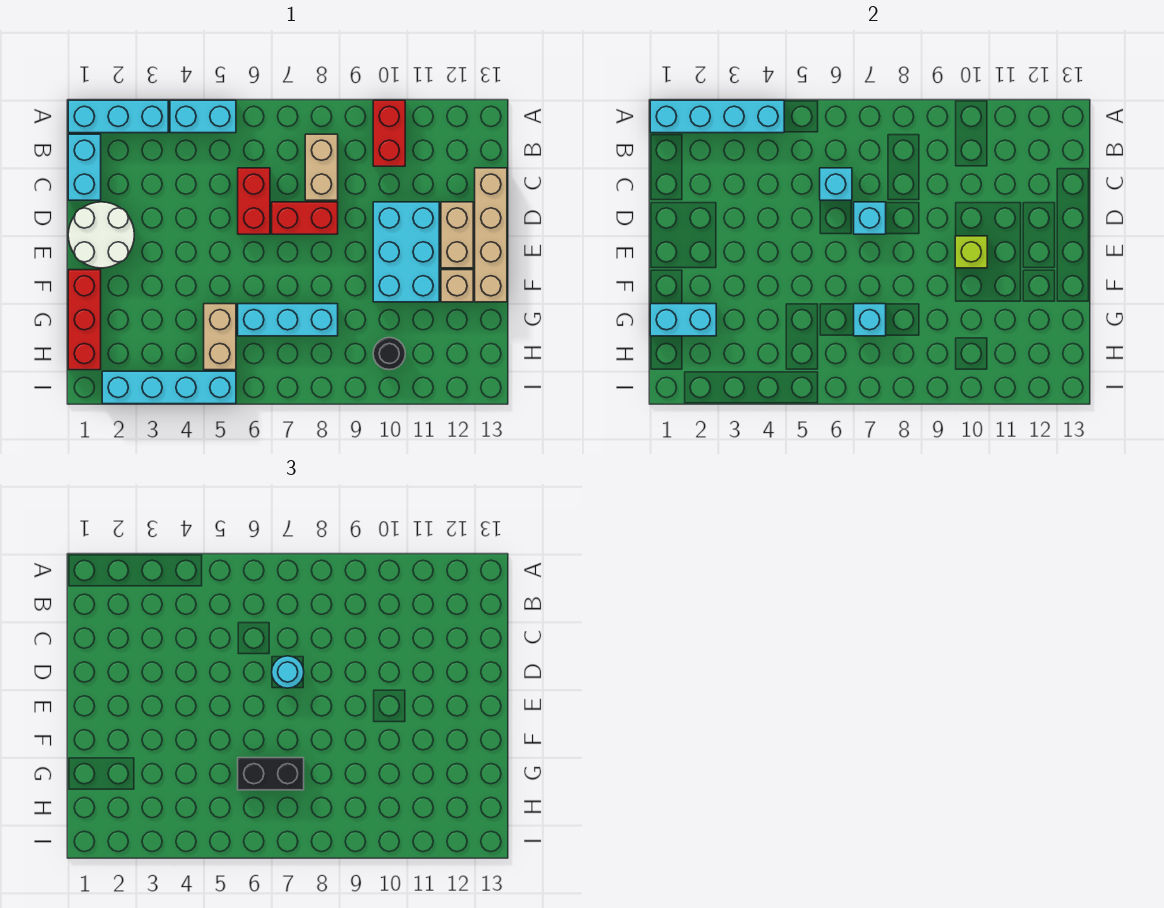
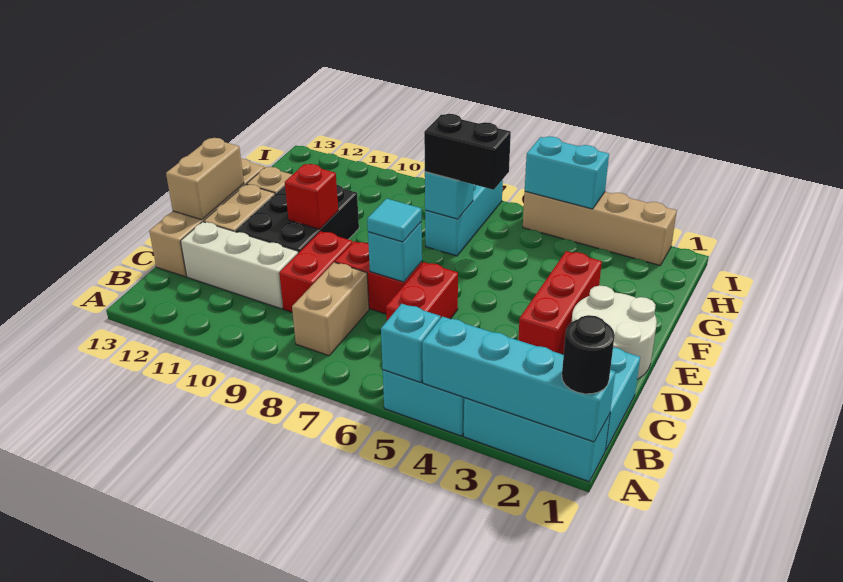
red 1x2 brick [373,100,405,166] -> red 1x2 brick moved to [279,231,352,312]
cyan 1x1 brick [820,168,852,200] -> cyan 1x1 brick moved to [381,304,440,382]
none -> white 1x3 brick [181,222,298,309]
cyan 1x1 round brick [272,656,304,688] -> cyan 1x1 tile [367,199,421,242]
cyan 2x3 brick [373,202,439,302] -> black 2x3 brick [235,185,359,253]
lime 1x1 brick [955,236,987,268] -> red 1x1 brick [285,164,338,229]
red 1x3 brick [68,270,101,370] -> red 1x3 brick moved to [518,251,602,354]
cyan 1x2 brick [650,304,716,336] -> cyan 1x2 brick moved to [525,136,609,209]
tan 1x2 brick [204,304,236,370] -> tan 1x2 brick moved to [166,138,244,220]
cyan 1x3 brick [238,304,338,336] -> cyan 1x3 brick turned to [425,180,503,256]
black 1x1 round brick [373,338,405,370] -> black 1x1 round brick moved to [562,315,615,394]
cyan 1x4 brick [102,371,236,404] -> tan 1x4 brick [523,192,677,265]

